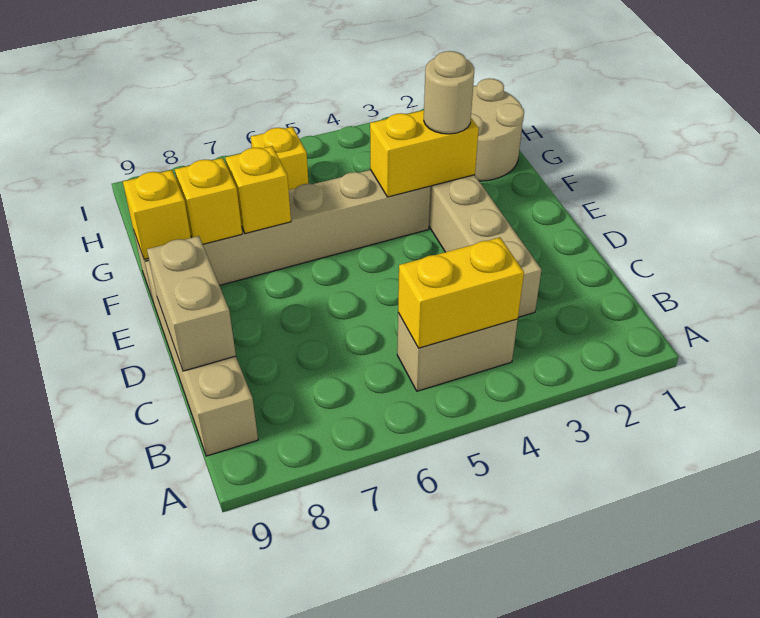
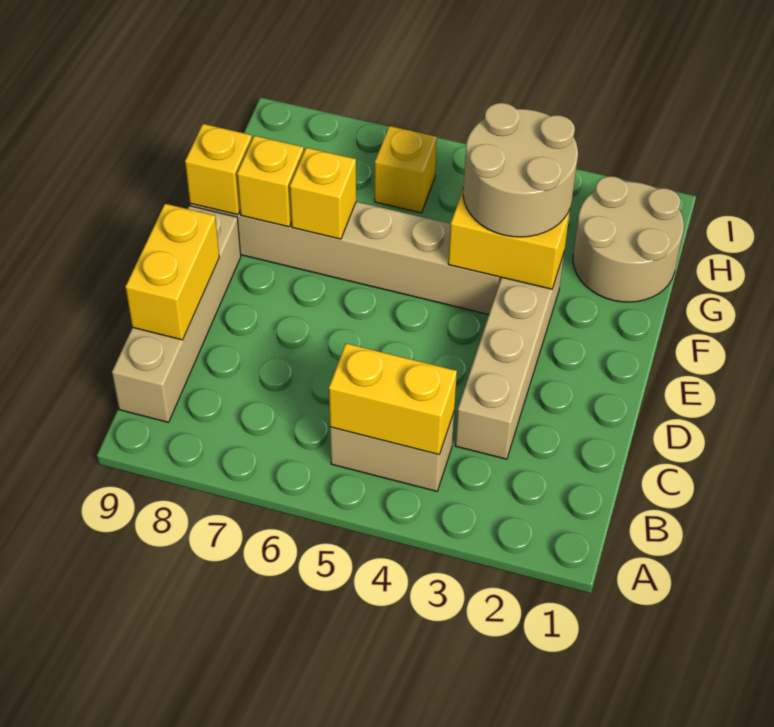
tan 1x2 brick [147,236,236,371] -> yellow 1x2 brick [125,204,219,340]
tan 1x1 round brick [424,51,474,134] -> tan 2x2 round brick [463,103,578,237]

